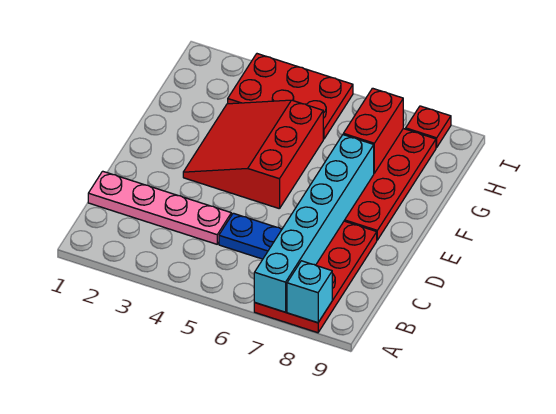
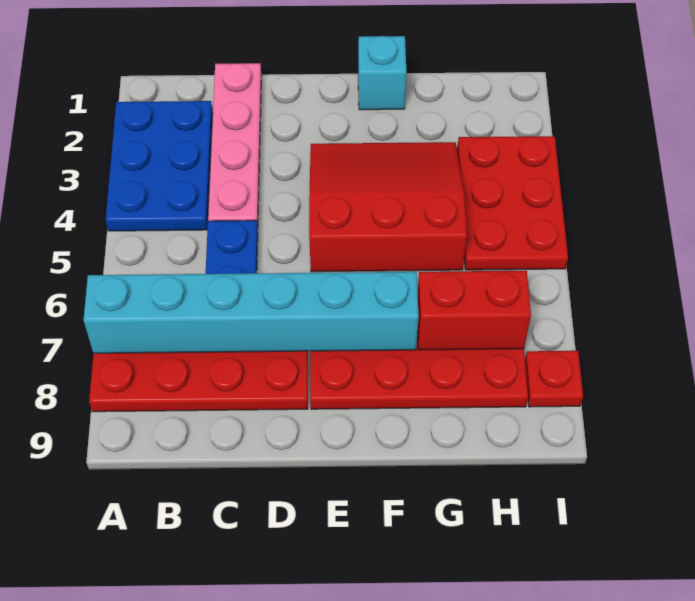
none -> blue 2x3 plate [106,101,213,231]
cyan 1x1 brick [287,261,332,323] -> cyan 1x1 brick moved to [358,36,407,110]

